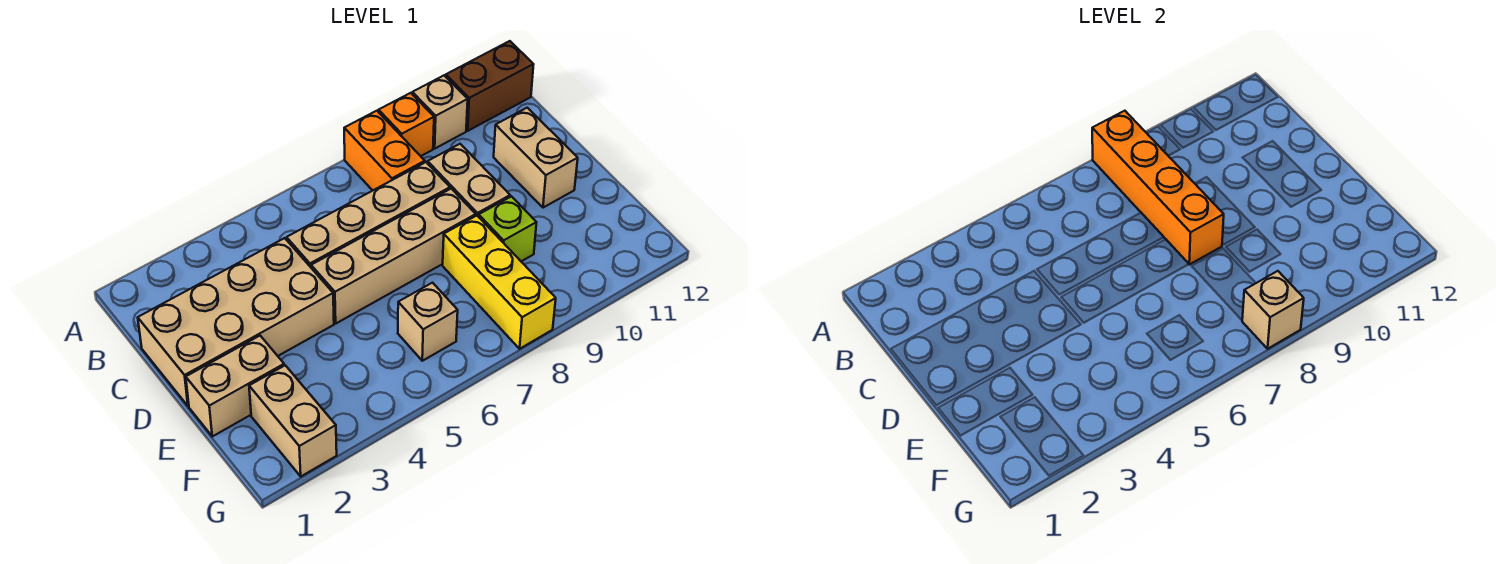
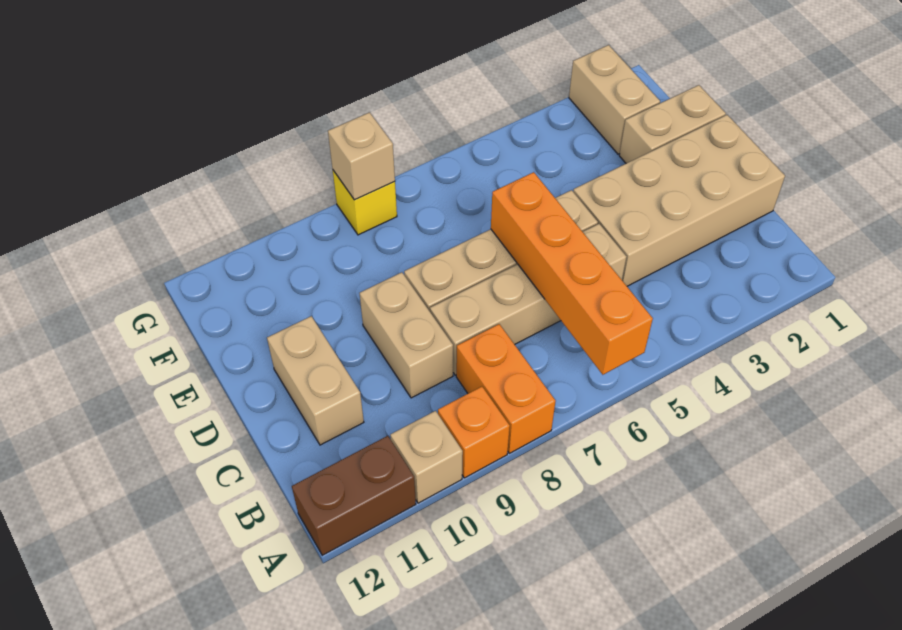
orange 1x4 brick [1092,111,1224,264] -> orange 1x4 brick moved to [491,172,653,375]
yellow 1x3 brick [443,216,556,349] -> yellow 1x1 brick [333,170,397,235]
lime 1x1 brick [479,196,537,261] -> none
tan 1x1 brick [398,283,458,361] -> none

